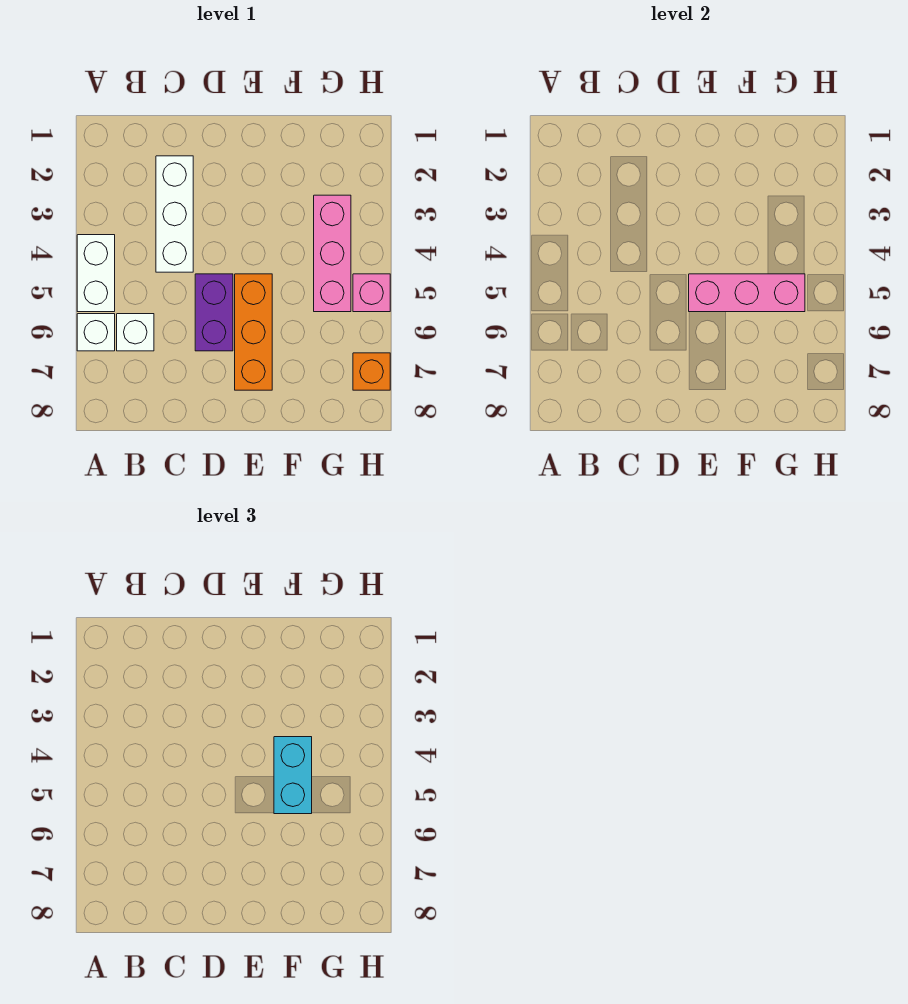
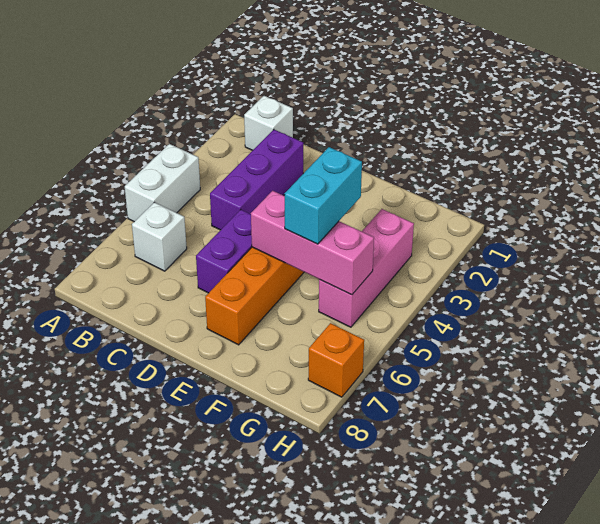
white 1x1 brick [77,314,115,351] -> white 1x1 brick moved to [244,96,293,150]
white 1x3 brick [156,156,193,272] -> purple 1x3 brick [210,130,303,230]
pink 1x1 brick [353,274,390,312] -> none

